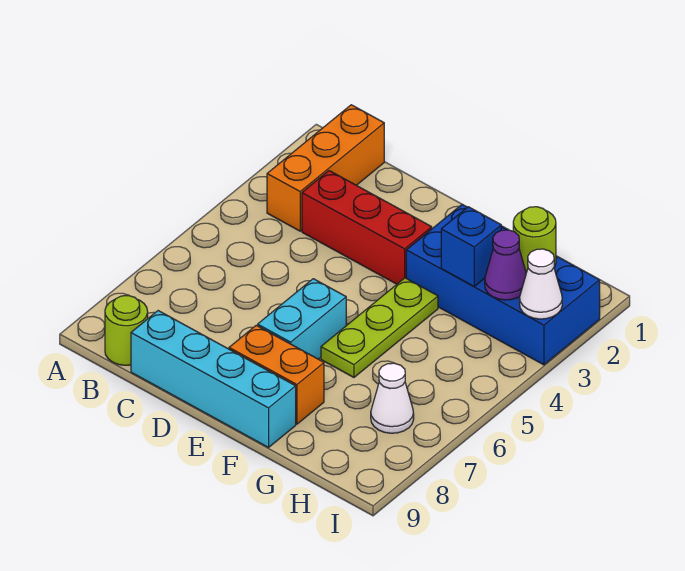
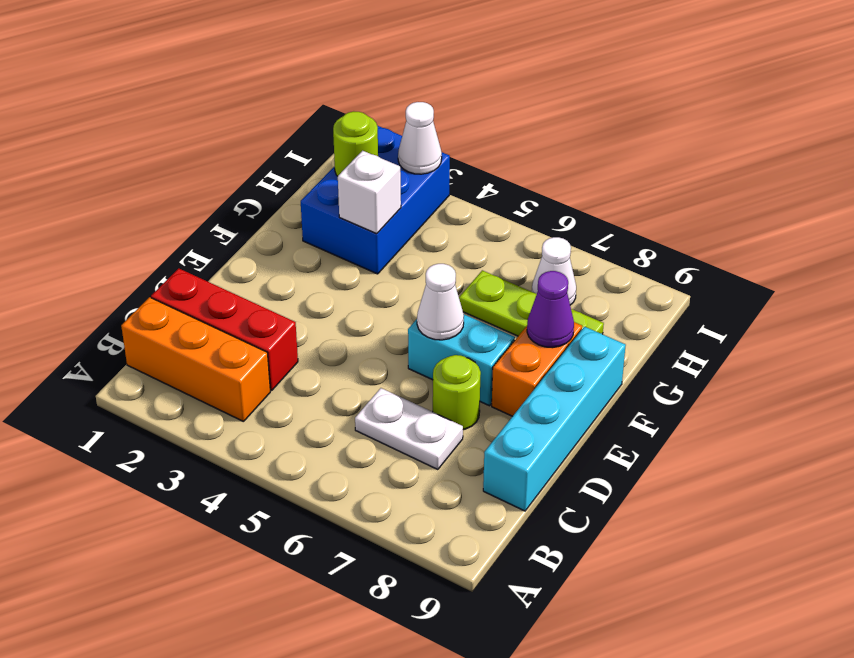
lime 1x1 round brick [105,296,148,365] -> lime 1x1 round brick moved to [433,355,481,430]
red 1x3 brick [302,171,432,284] -> red 1x3 brick turned to [151,268,298,390]
none -> white 1x2 plate [355,388,463,470]
none -> white 1x1 cone [417,264,464,340]
blue 2x4 brick [406,205,600,365] -> blue 2x3 brick [301,126,450,274]
lime 1x3 plate [321,278,438,377] -> lime 1x3 plate moved to [459,270,604,336]
blue 1x1 brick [441,207,501,286] -> white 1x1 brick [338,151,401,234]
purple 1x1 cone [485,230,526,300] -> purple 1x1 cone moved to [527,271,574,348]

